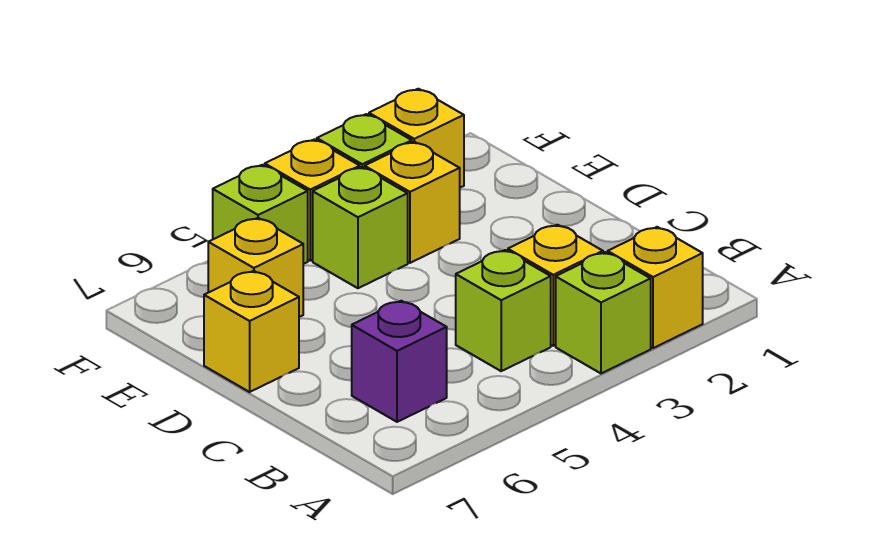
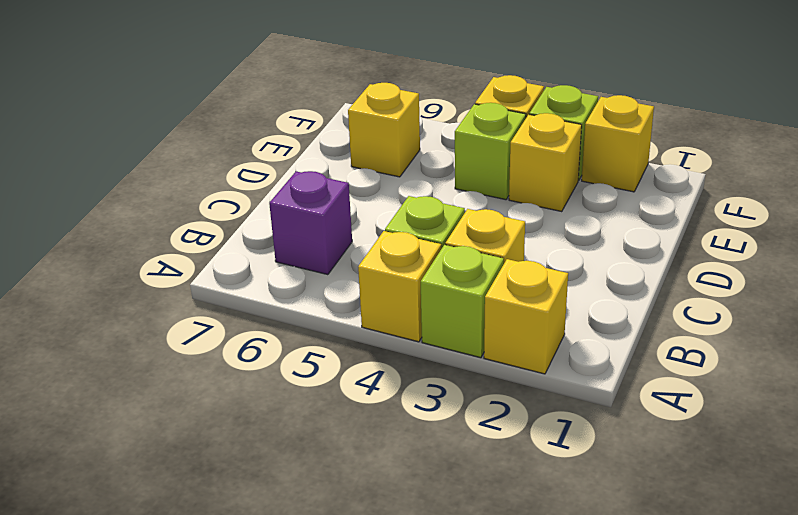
yellow 1x1 brick [204,271,299,392] -> yellow 1x1 brick moved to [358,231,441,342]
lime 1x1 brick [213,165,308,264] -> none

